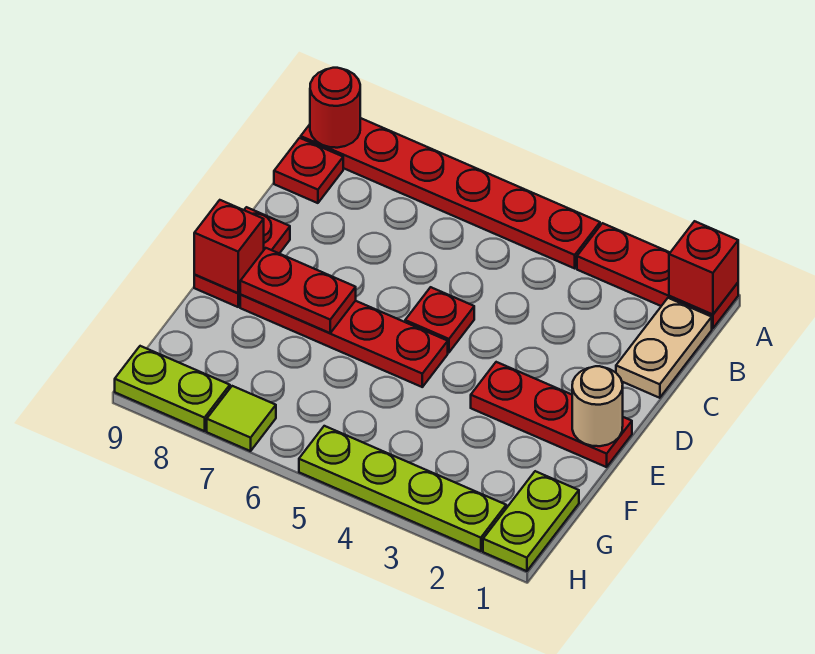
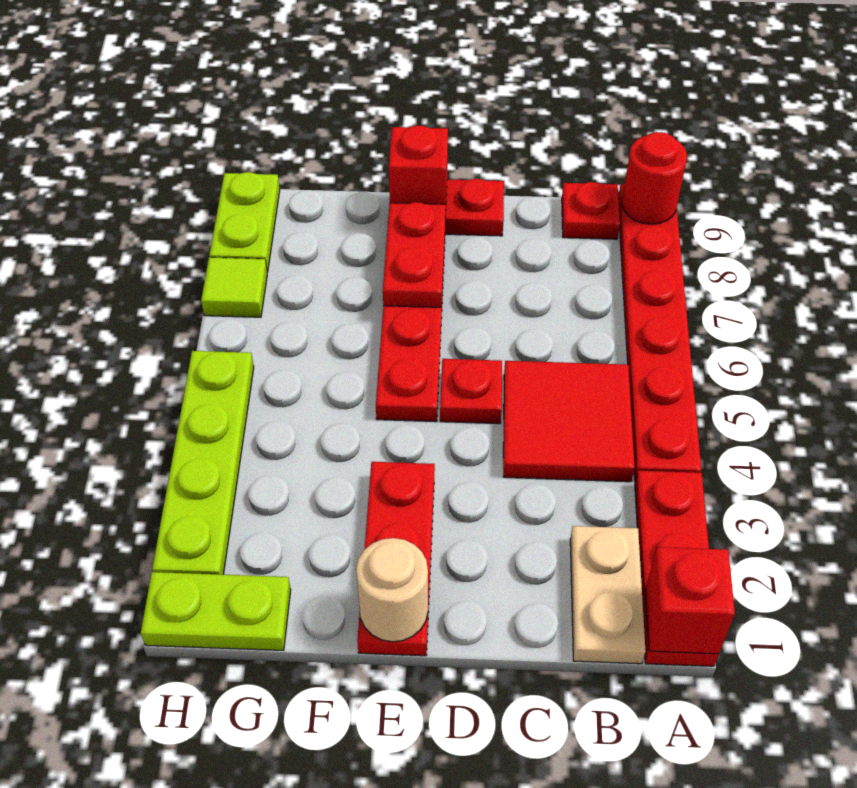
tan 1x2 plate [616,298,712,398] -> tan 1x2 plate turned to [570,526,645,664]
none -> red 2x2 tile [503,361,635,482]

